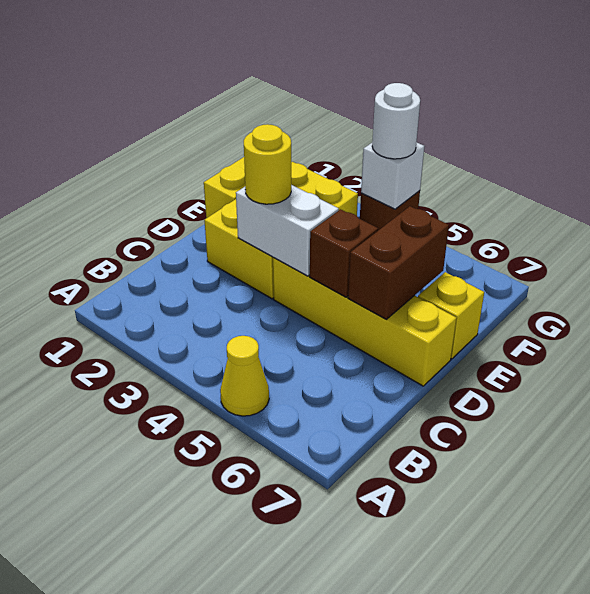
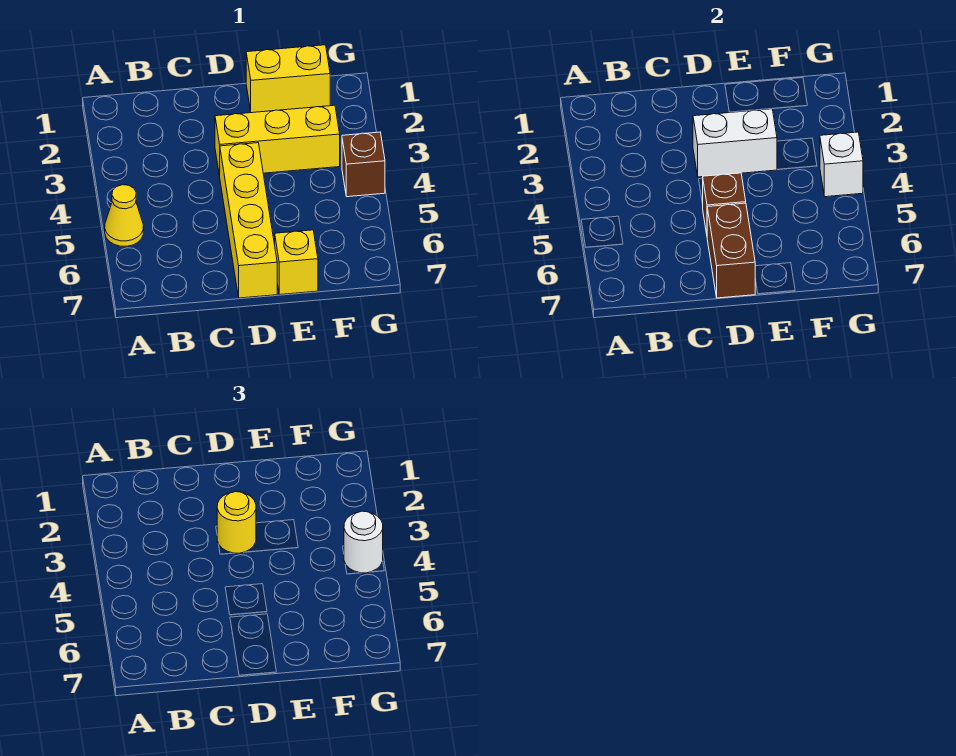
yellow 2x3 brick [204,162,358,299] -> yellow 1x3 brick [215,105,340,176]
white 1x2 brick [236,185,339,276] -> white 1x2 brick turned to [693,109,777,177]
brown 1x2 brick [348,206,449,319] -> brown 1x2 brick turned to [707,203,755,298]

